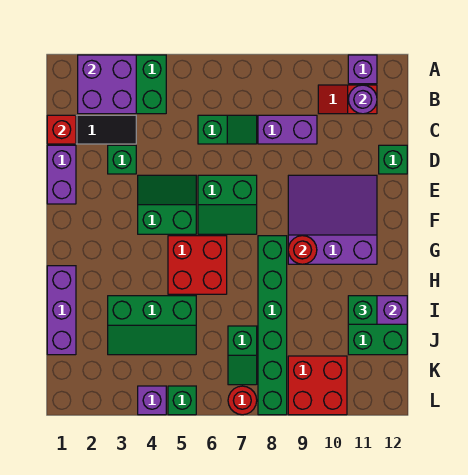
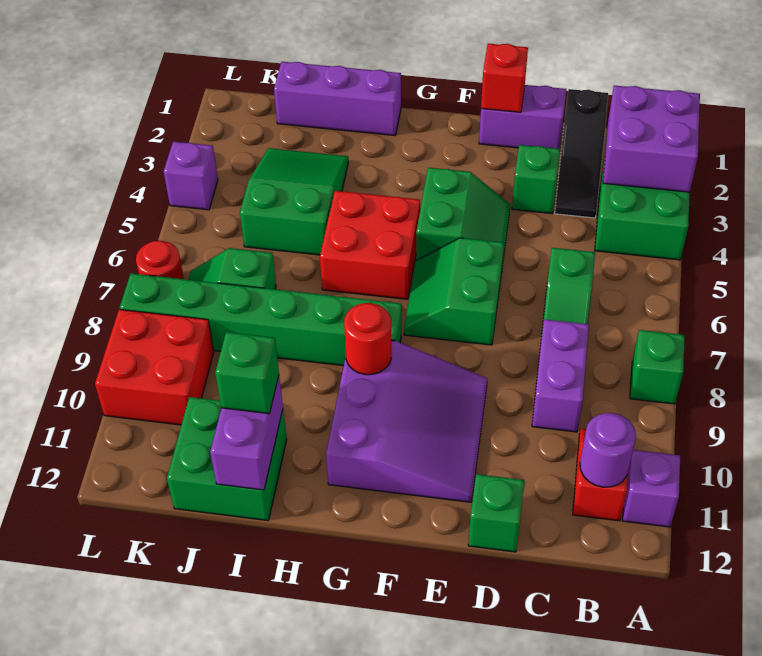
red 1x1 brick [47,115,76,144] -> red 1x1 brick moved to [481,44,528,112]
green 2x3 slope [108,296,196,355] -> green 2x3 slope turned to [240,148,348,255]
green 1x1 brick [168,386,196,415] -> green 1x1 brick moved to [630,330,685,404]

